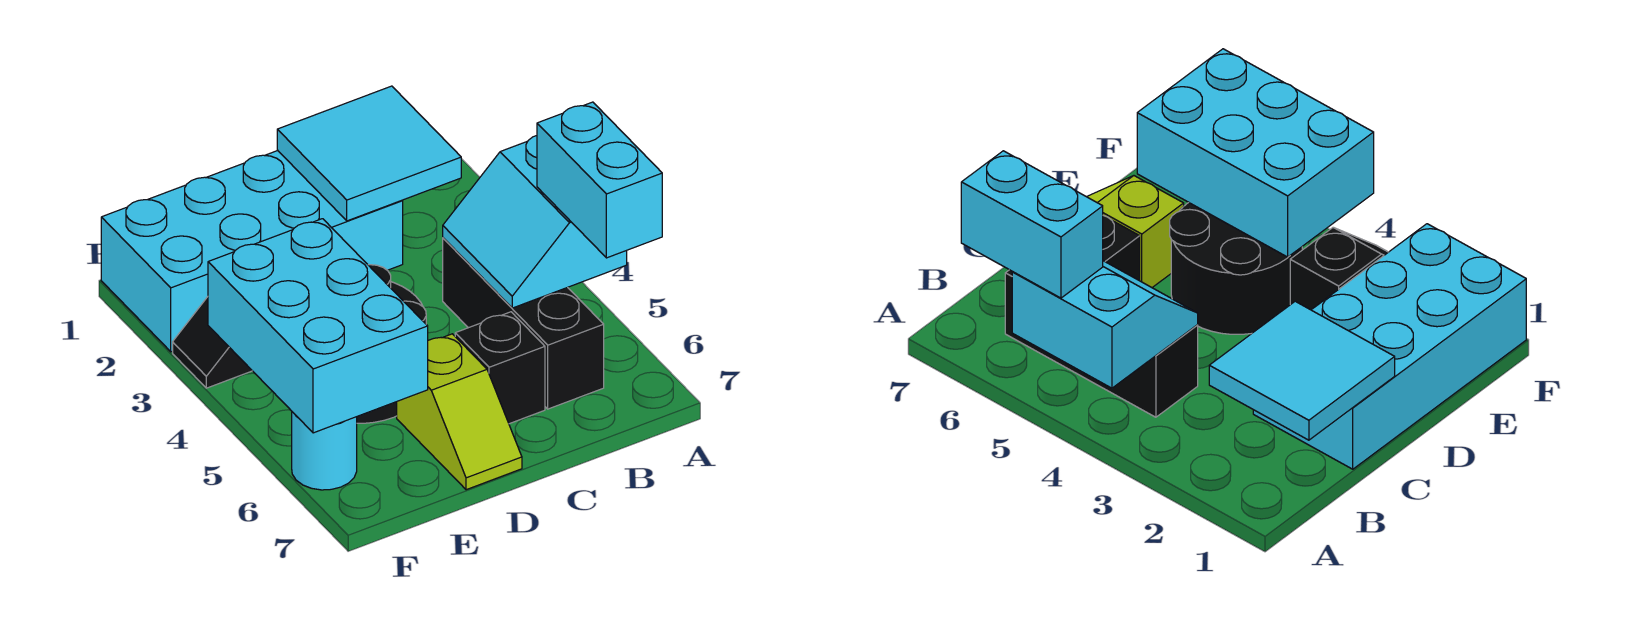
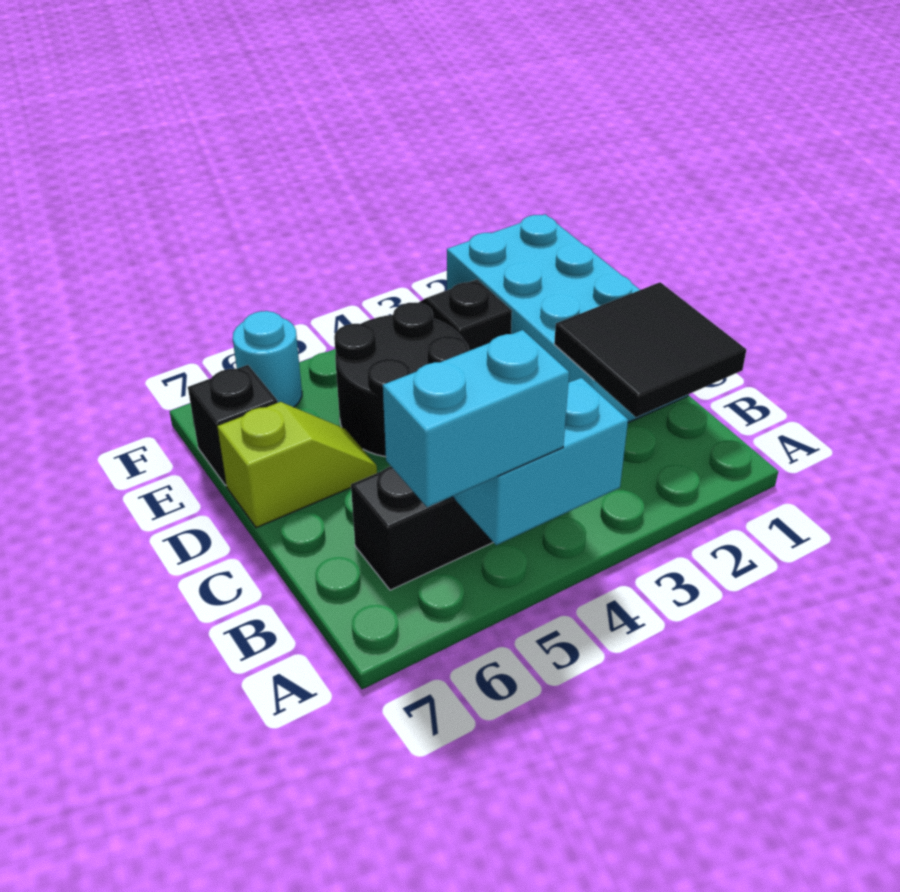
cyan 2x2 tile [277,86,461,221] -> black 2x2 tile [554,282,746,417]
black 1x1 brick [455,312,545,424] -> black 1x1 brick moved to [188,365,278,486]
lime 1x2 slope [397,334,522,490] -> lime 1x2 slope turned to [217,402,377,528]
cyan 2x3 brick [208,219,428,433] -> none

